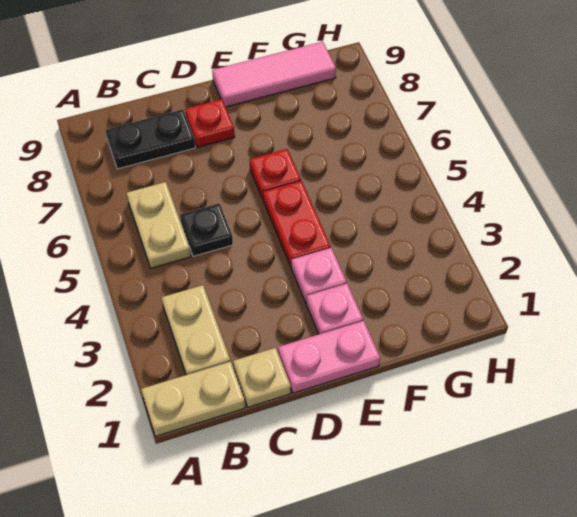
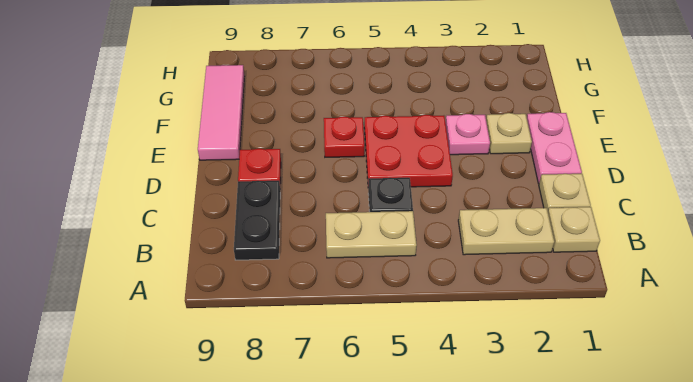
tan 1x2 plate [141,361,245,437] -> tan 1x1 plate [548,207,600,252]
pink 1x1 plate [306,284,363,334] -> tan 1x1 plate [486,113,532,154]
red 1x2 plate [263,181,331,266] -> red 2x2 plate [364,115,453,187]

